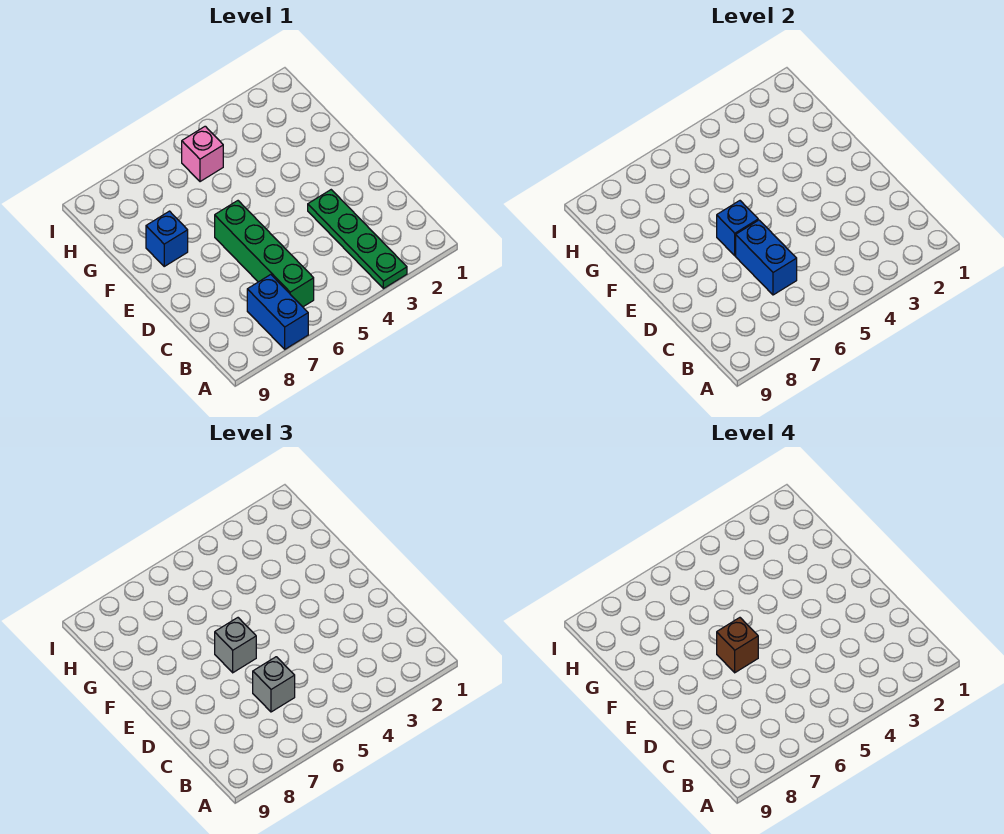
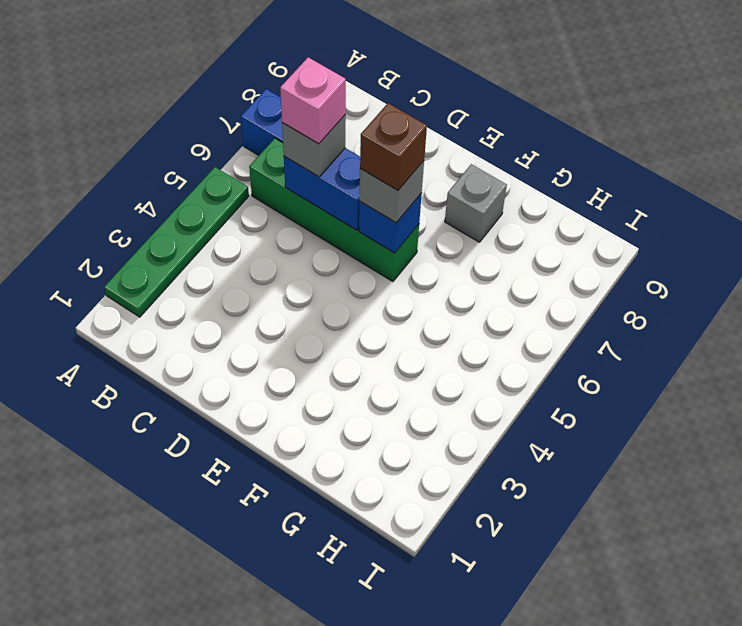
green 1x4 plate [308,190,407,289] -> green 1x4 plate turned to [104,167,249,317]
blue 1x1 brick [146,211,188,266] -> grey 1x1 brick [445,164,507,242]
pink 1x1 brick [182,126,223,182] -> pink 1x1 brick moved to [280,57,346,144]

